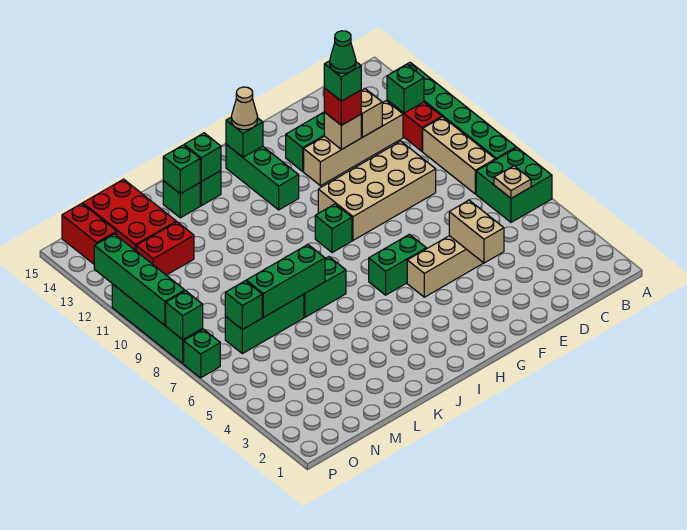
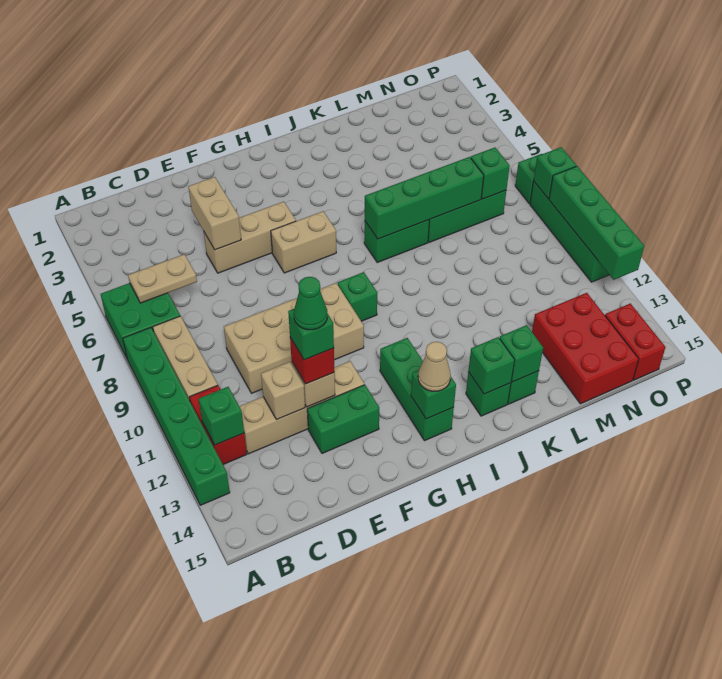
tan 1x1 plate [494,166,531,198] -> tan 1x2 plate [128,254,197,303]
green 1x2 brick [369,234,426,295] -> tan 1x2 brick [271,211,336,273]
green 1x3 brick [246,245,325,317] -> green 1x4 brick [365,157,484,239]
red 1x2 brick [136,222,194,275] -> none

